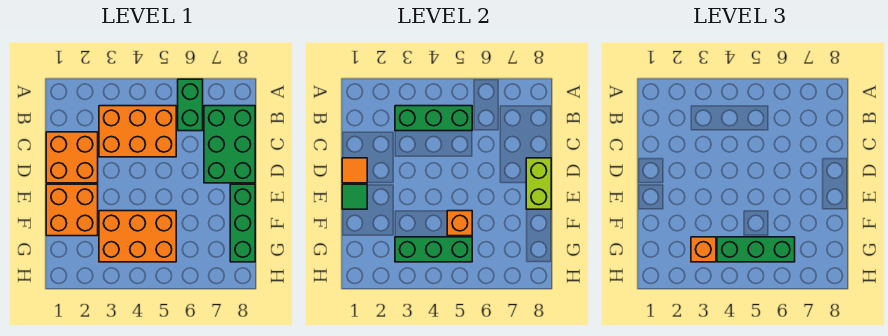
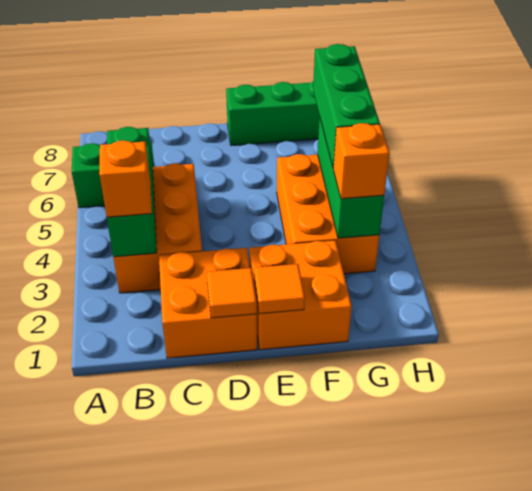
green 2x3 brick [204,106,255,183] -> none
lime 1x2 brick [526,158,551,209] -> none
green 1x1 tile [342,184,367,209] -> orange 1x1 tile [254,264,305,314]
orange 1x1 brick [447,211,472,236] -> orange 1x1 brick moved to [99,141,152,217]

